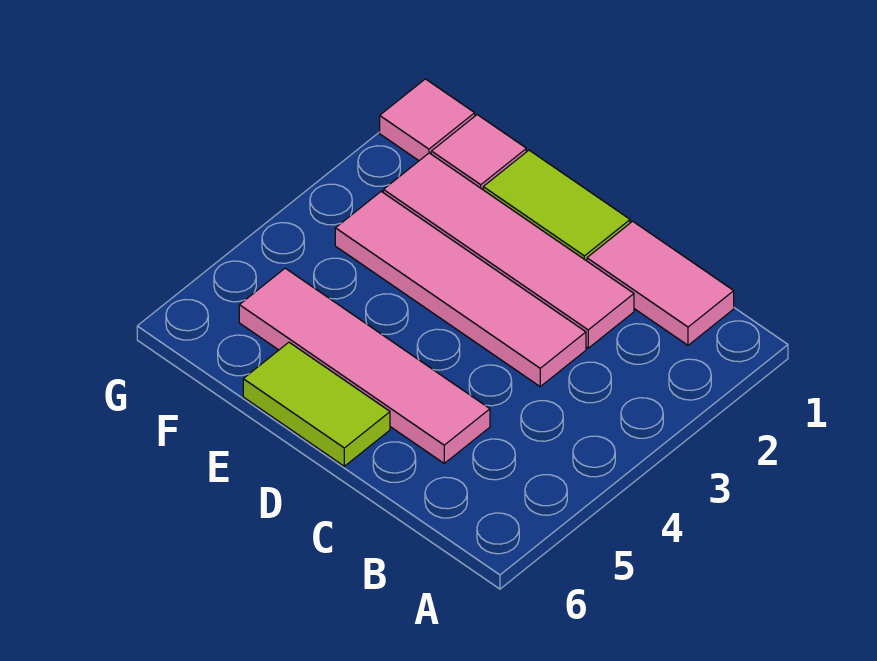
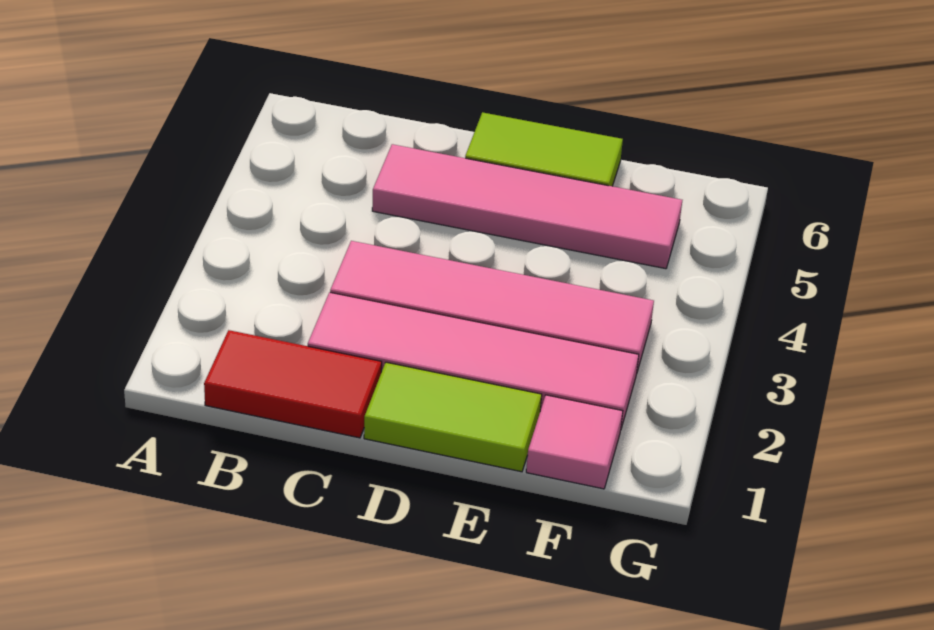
pink 1x2 tile [587,221,734,345] -> red 1x2 tile [204,330,382,438]
pink 1x1 tile [380,79,475,161] -> none

